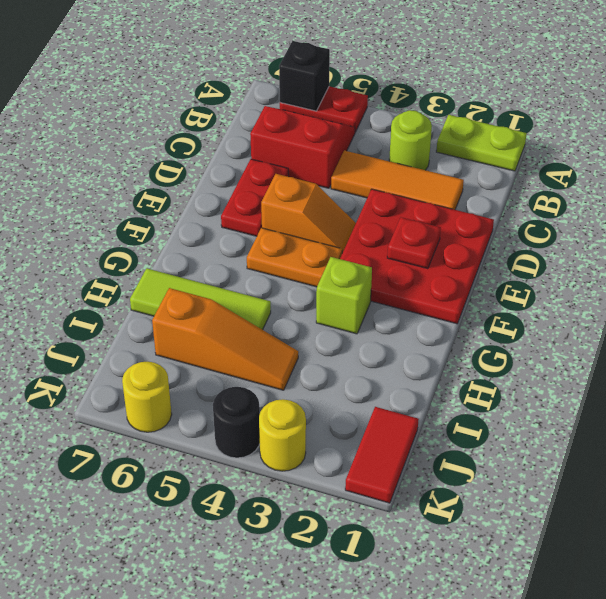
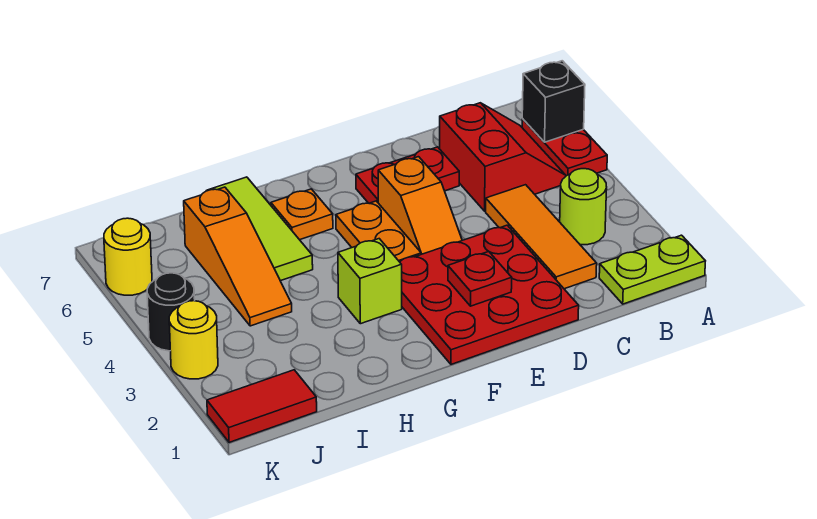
lime 1x2 plate [436,115,527,171] -> lime 1x2 plate turned to [599,235,705,304]
none -> orange 1x1 plate [271,189,333,240]

